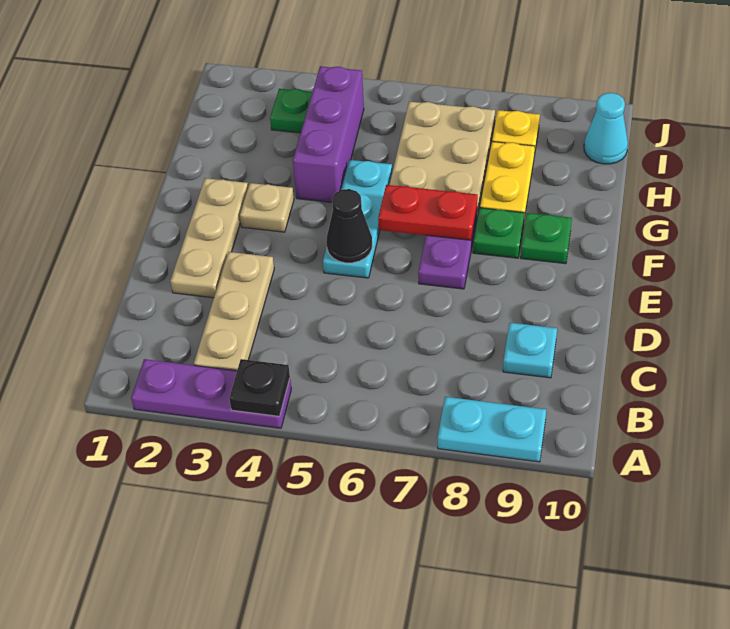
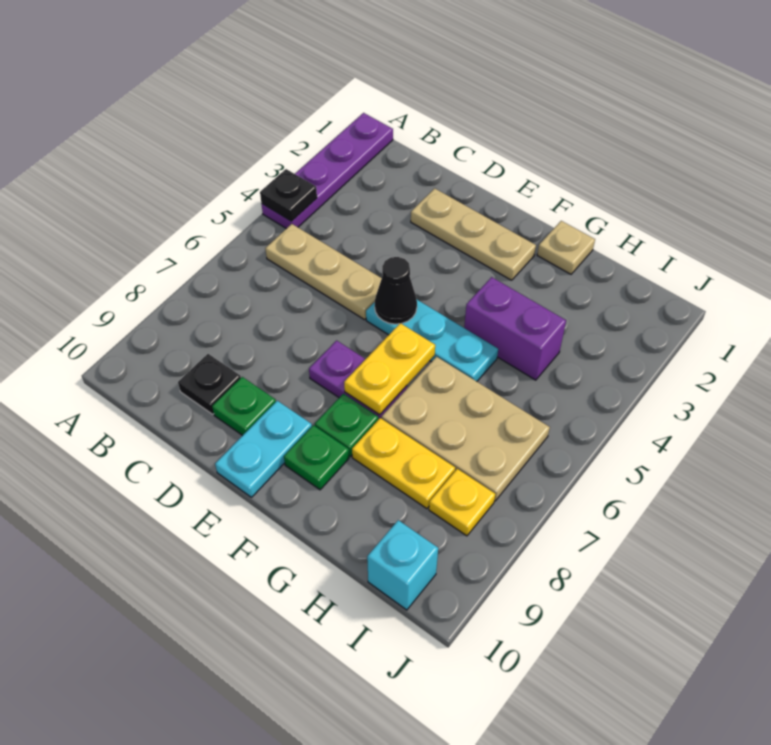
purple 1x3 plate [131,359,291,428] -> purple 1x4 plate [262,113,393,229]
cyan 1x2 plate [438,397,546,462] -> cyan 1x2 plate moved to [215,401,312,497]
tan 1x3 plate [194,252,274,371] -> tan 1x3 plate moved to [265,224,382,320]
cyan 1x1 plate [503,323,557,378] -> black 1x1 plate [178,354,241,414]
tan 1x1 plate [240,183,294,232] -> tan 1x1 plate moved to [537,221,595,274]
red 1x2 plate [378,185,478,240] -> yellow 1x2 plate [344,323,435,415]
purple 1x3 brick [293,66,364,202] -> purple 1x2 brick [464,277,566,380]
green 1x1 plate [270,89,312,133] -> green 1x1 plate moved to [212,377,276,436]
cyan 1x1 cone [584,93,628,164] -> cyan 1x1 brick [367,520,438,610]

